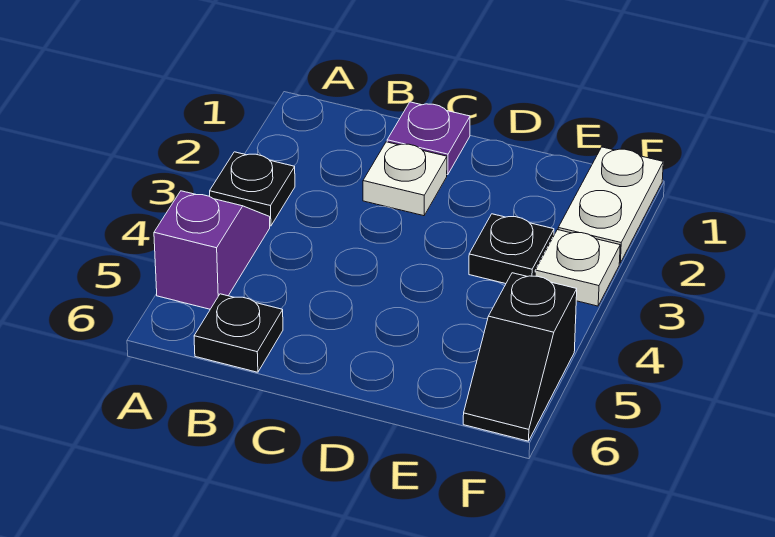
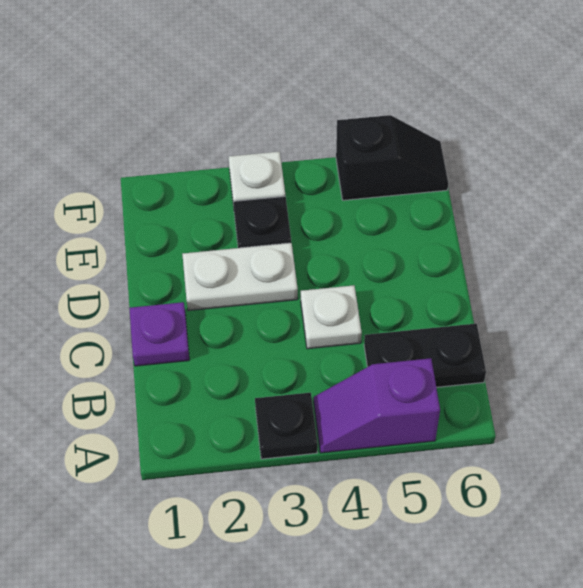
black 1x1 plate [194,294,283,372] -> black 1x2 plate [364,324,486,387]
white 1x1 plate [363,142,447,216] -> white 1x1 plate moved to [301,285,362,349]
white 1x2 plate [558,147,663,263] -> white 1x2 plate moved to [182,243,298,311]

